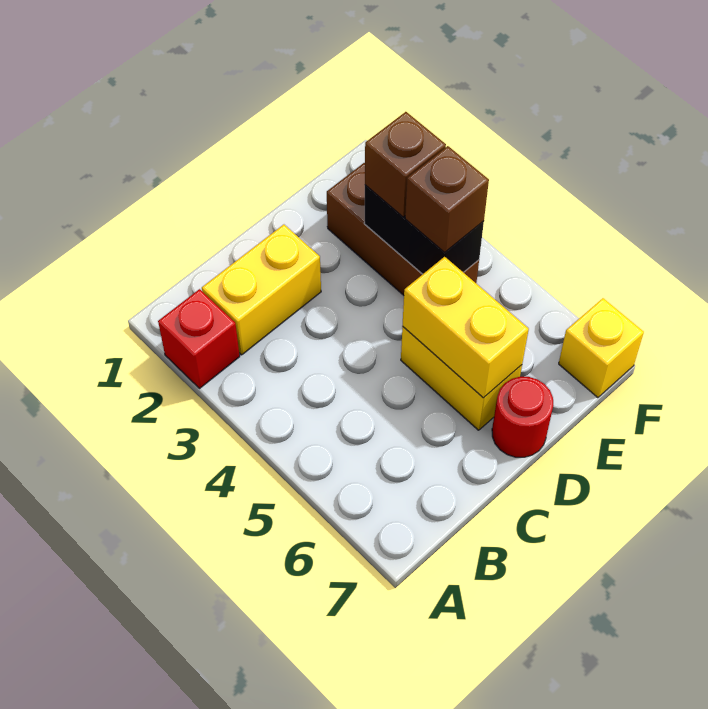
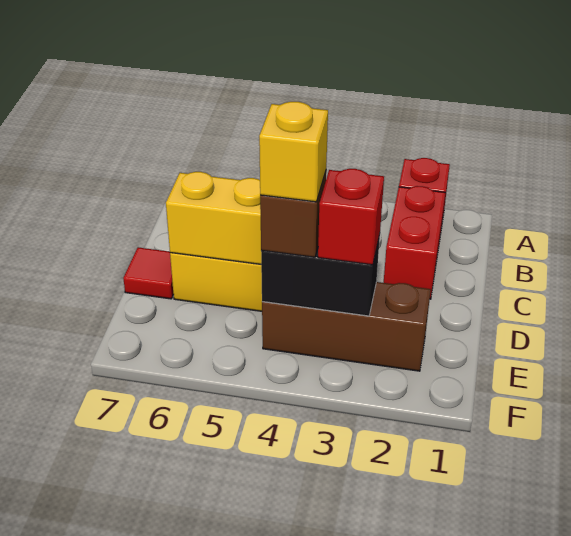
yellow 1x2 brick [202,225,321,355] -> red 1x2 brick [384,186,445,299]
red 1x1 round brick [492,377,553,457] -> red 1x1 tile [123,247,174,299]
brown 1x1 brick [365,112,446,217] -> red 1x1 brick [318,169,384,265]
yellow 1x1 brick [559,298,644,398] -> yellow 1x1 brick moved to [259,102,328,202]

